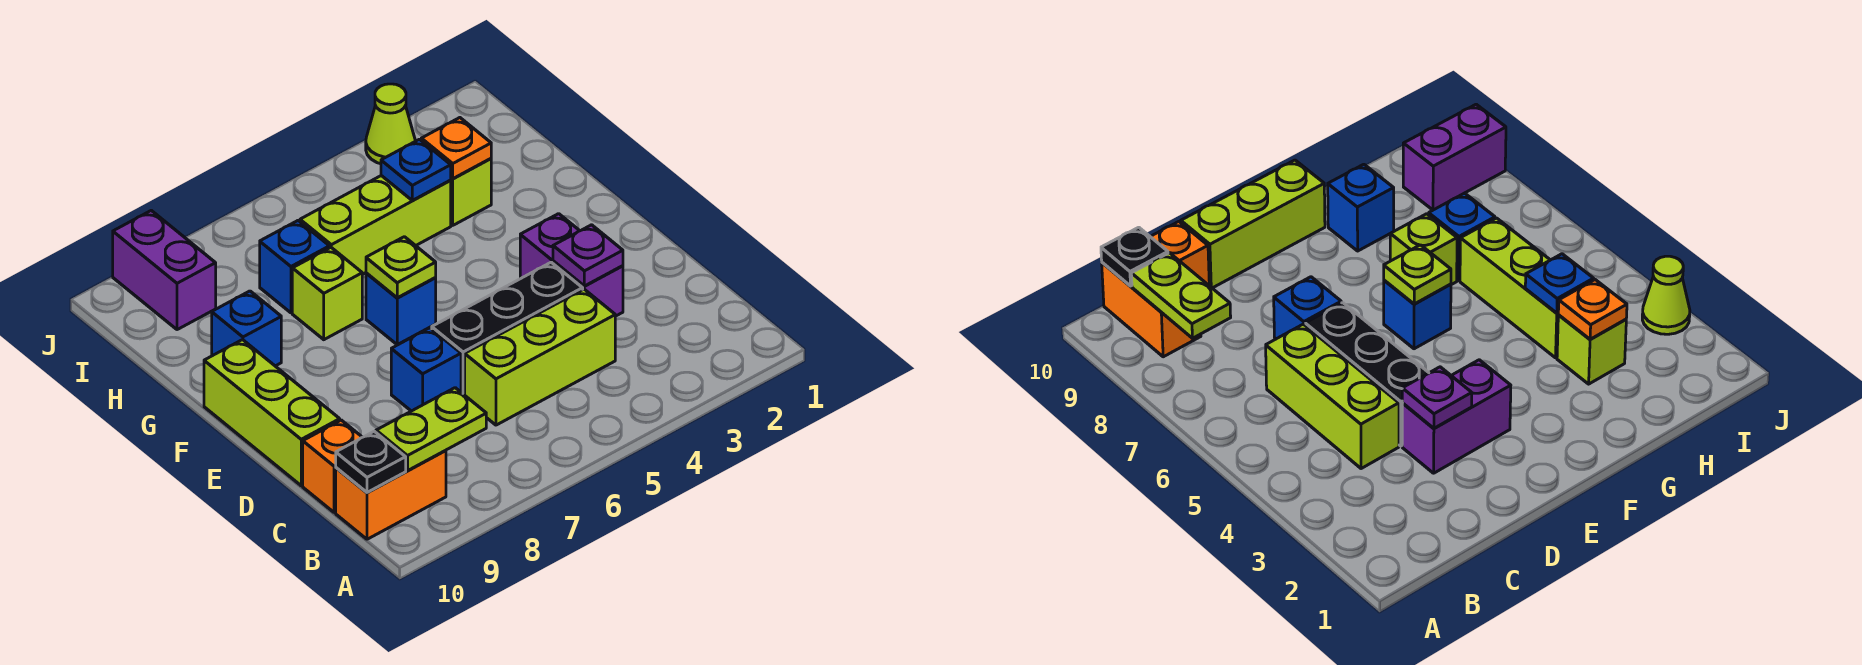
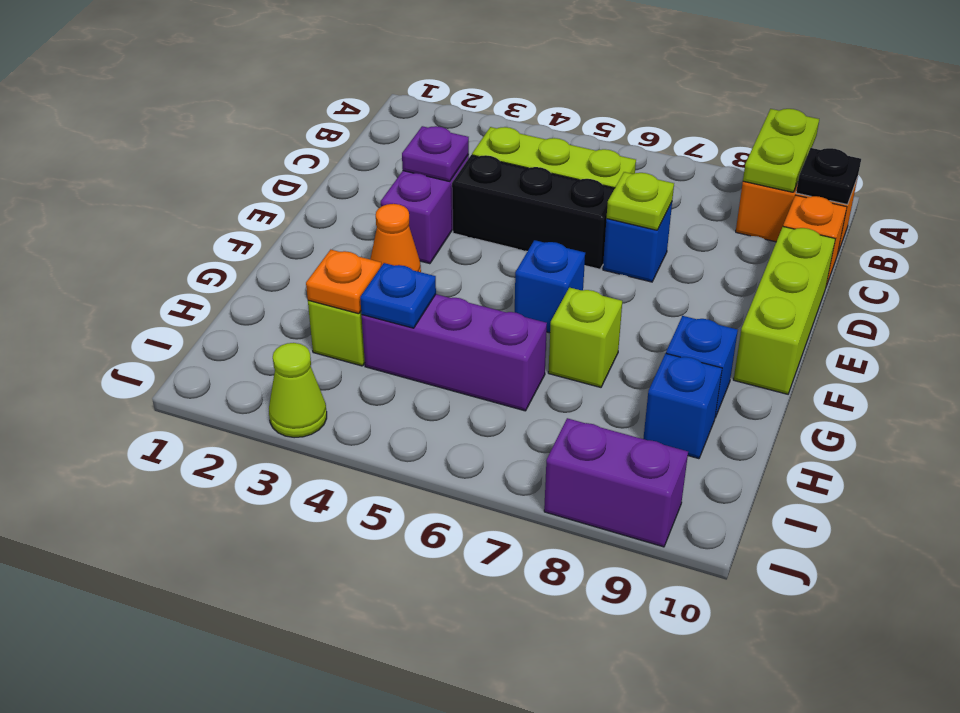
lime 1x2 plate [376,388,486,471] -> lime 1x2 plate turned to [743,109,819,192]
none -> orange 1x1 cone [370,204,421,272]
lime 1x1 plate [366,237,436,298] -> lime 1x1 plate moved to [606,172,674,230]
lime 1x3 brick [300,176,451,274] -> purple 1x3 brick [362,294,547,411]
blue 1x1 brick [260,221,329,313] -> blue 1x1 brick moved to [643,353,722,459]
purple 1x2 brick [113,210,216,330] -> purple 1x2 brick turned to [544,418,688,547]

